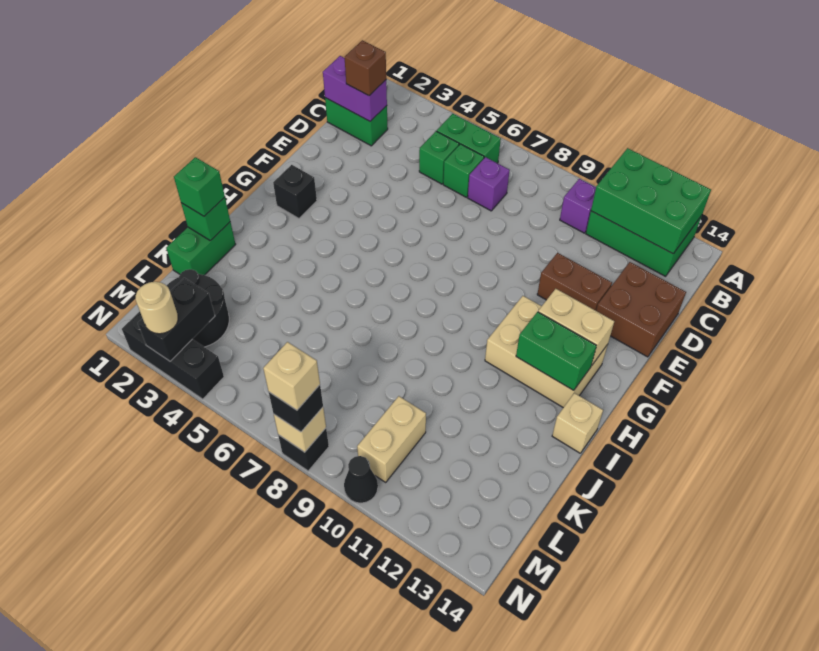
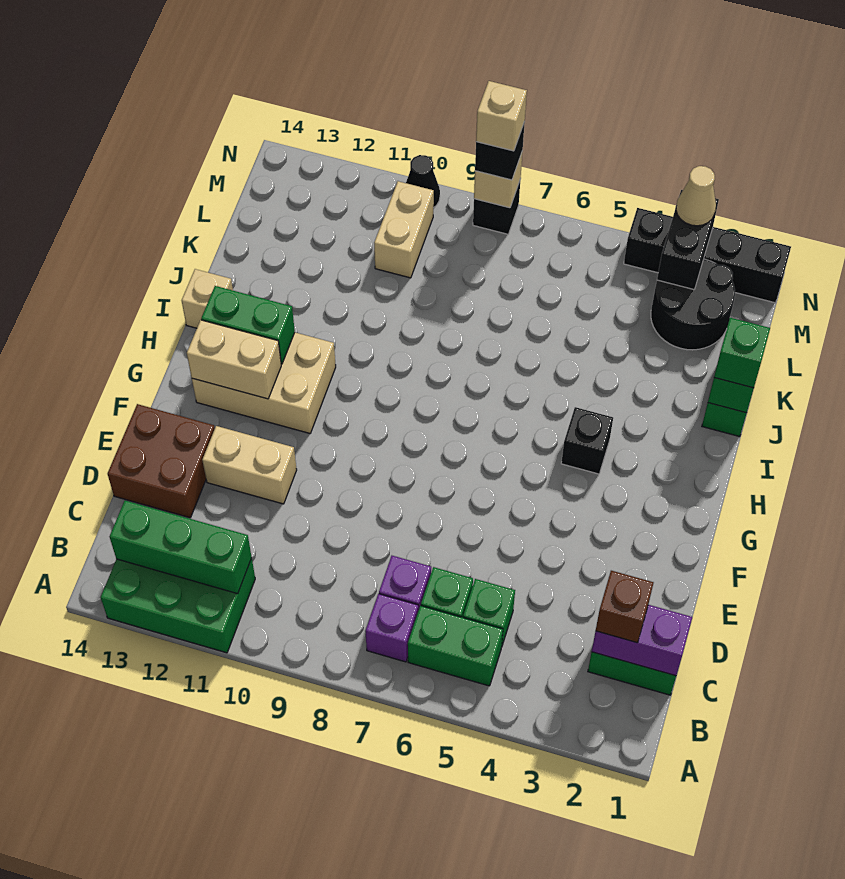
green 2x3 brick [591,148,711,254] -> green 1x3 brick [110,501,252,594]
purple 1x1 brick [560,179,596,233] -> purple 1x1 brick moved to [365,594,418,662]
brown 1x2 brick [537,253,612,311] -> tan 1x2 brick [202,426,297,504]
black 1x1 brick [273,165,317,218] -> black 1x1 brick moved to [561,407,613,474]
black 1x3 brick [122,312,224,399] -> black 1x4 brick [624,208,791,303]
tan 1x1 round brick [136,282,178,334] -> tan 1x1 cone [676,166,716,226]

